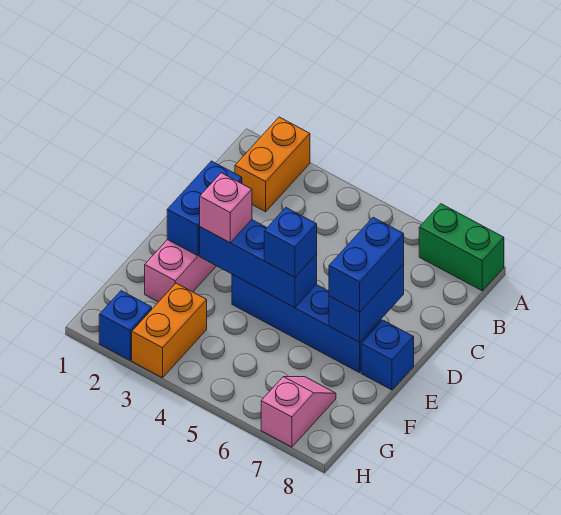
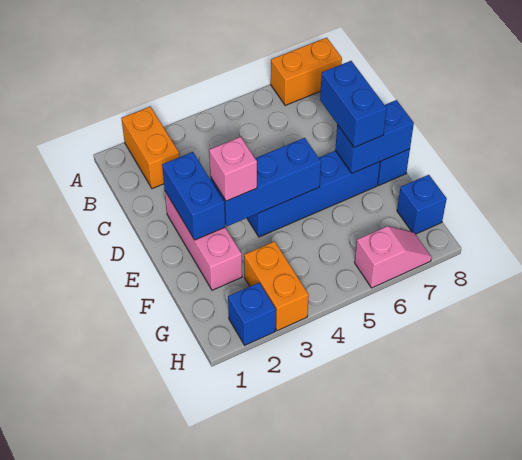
green 1x2 brick [419,204,504,291] -> orange 1x2 brick [271,38,342,106]
blue 1x2 brick [329,264,404,342] -> blue 1x2 brick turned to [335,100,414,173]
blue 1x1 brick [264,208,317,277] -> blue 1x1 brick moved to [397,175,447,234]
pink 1x2 slope [261,377,336,447] -> pink 1x2 slope turned to [355,226,432,288]

